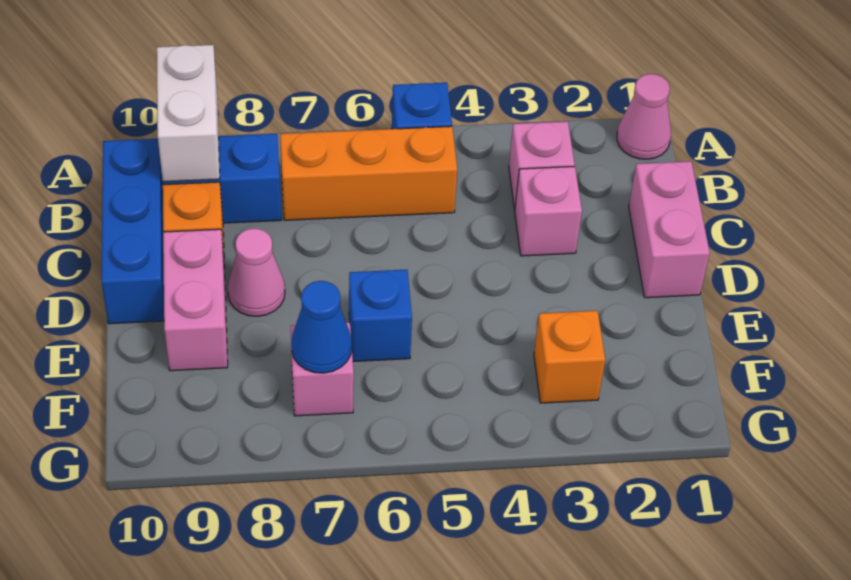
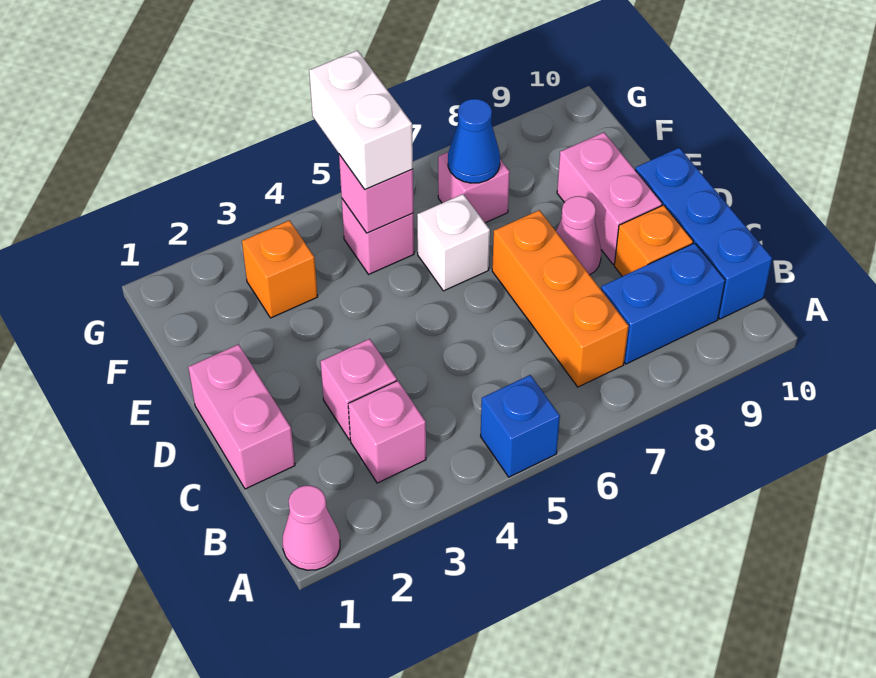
white 1x2 brick [157,45,220,182] -> white 1x2 brick moved to [309,50,413,190]
orange 1x3 brick [280,126,457,220] -> orange 1x3 brick turned to [492,210,629,387]
blue 1x1 brick [349,270,412,362] -> white 1x1 brick [417,194,490,291]
none -> pink 1x1 brick [342,199,414,274]
none -> pink 1x1 brick [339,154,414,233]

